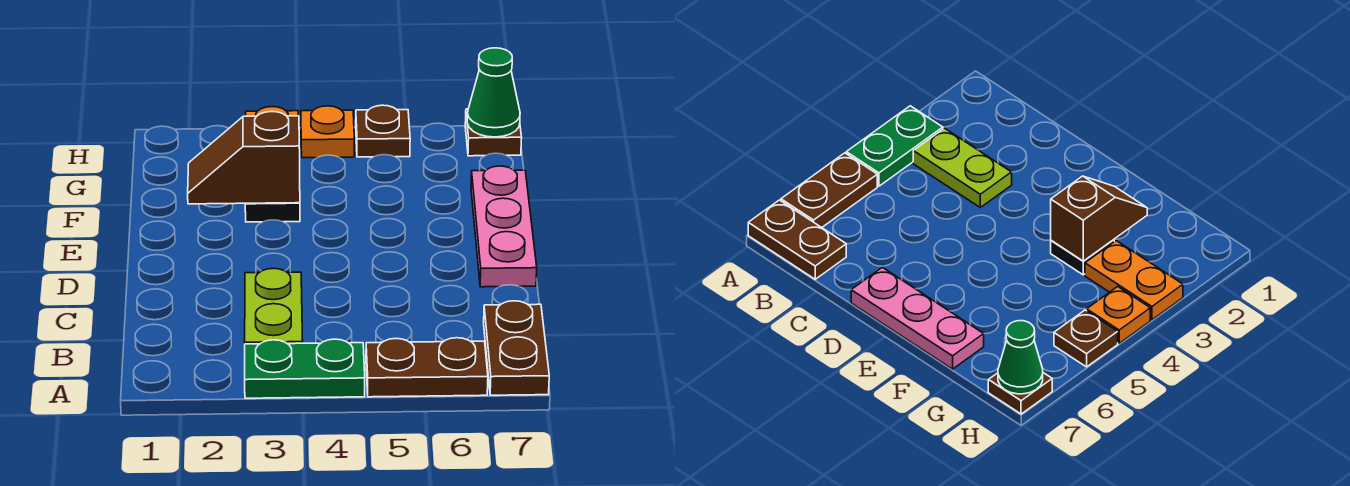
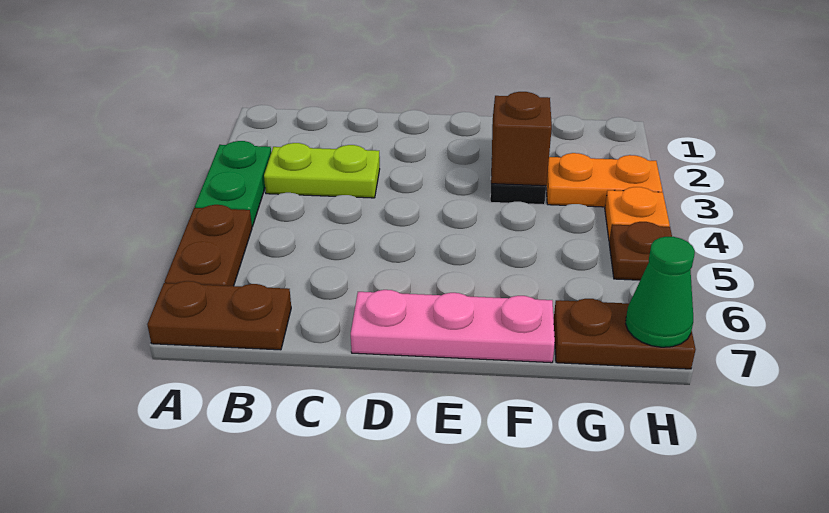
brown 1x1 plate [465,109,522,156] -> brown 1x2 plate [554,299,696,369]

